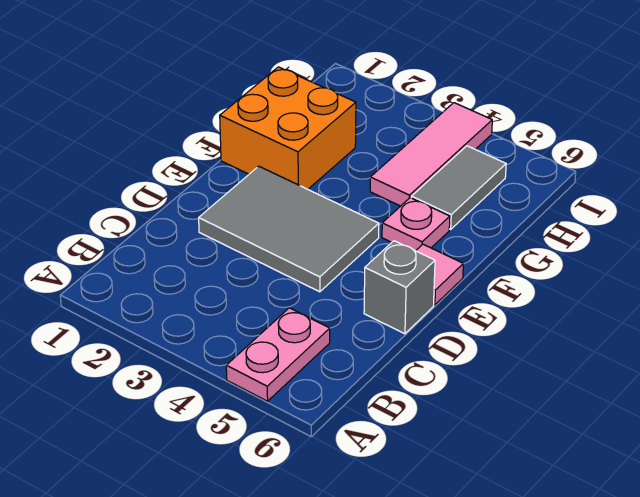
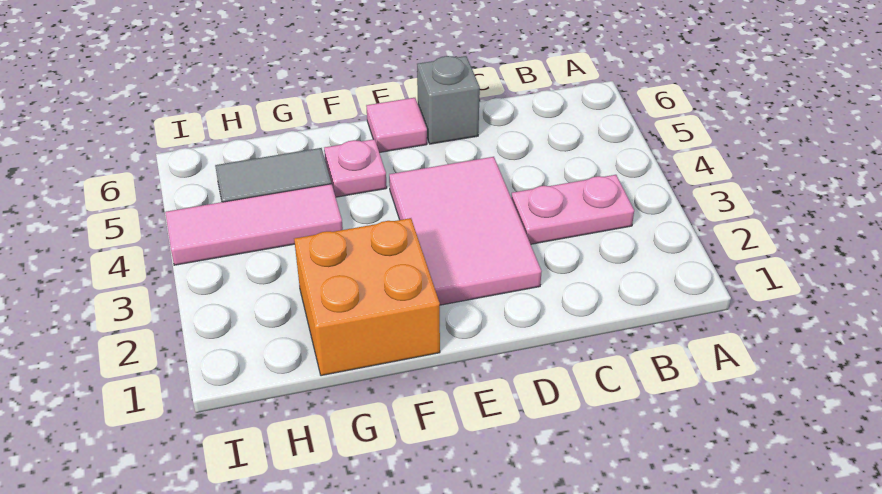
pink 1x2 plate [226,308,330,401] -> pink 1x2 plate moved to [511,175,634,244]
grey 2x3 tile [199,166,379,292] -> pink 2x3 tile [389,157,542,305]

